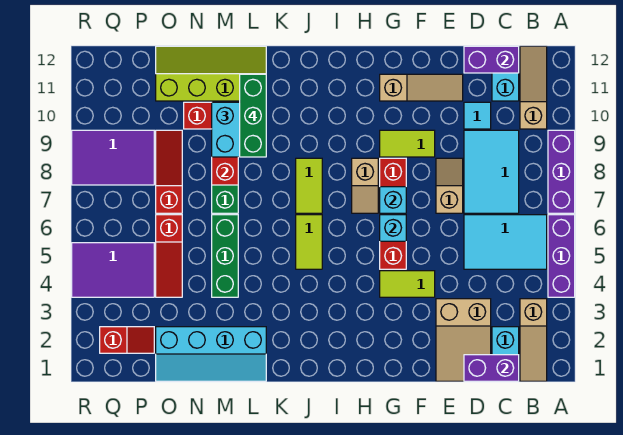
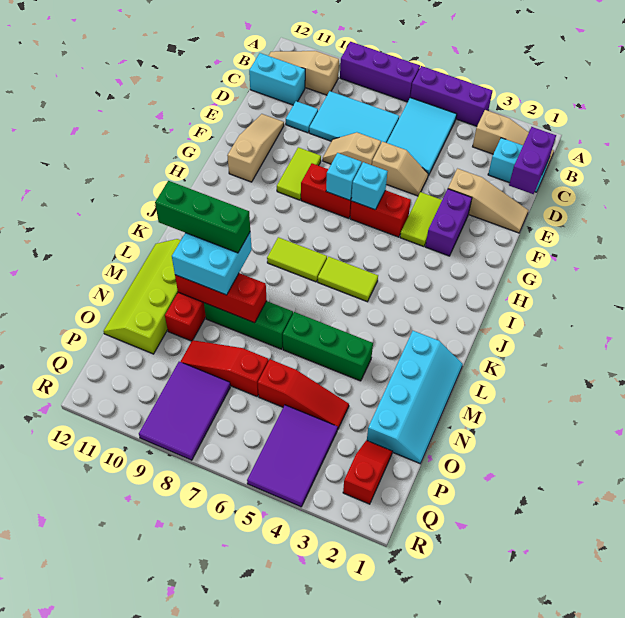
purple 1x2 brick [464,46,519,73] -> purple 1x2 brick moved to [425,189,472,256]
tan 2x3 slope [436,299,491,381] -> tan 1x3 slope [448,169,528,233]
tan 1x2 slope [352,158,378,213] -> tan 1x2 slope moved to [372,142,428,196]

